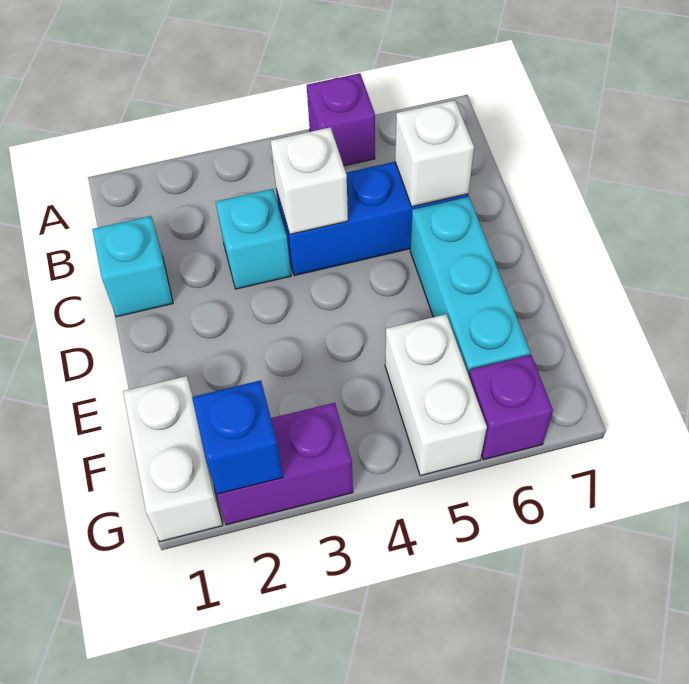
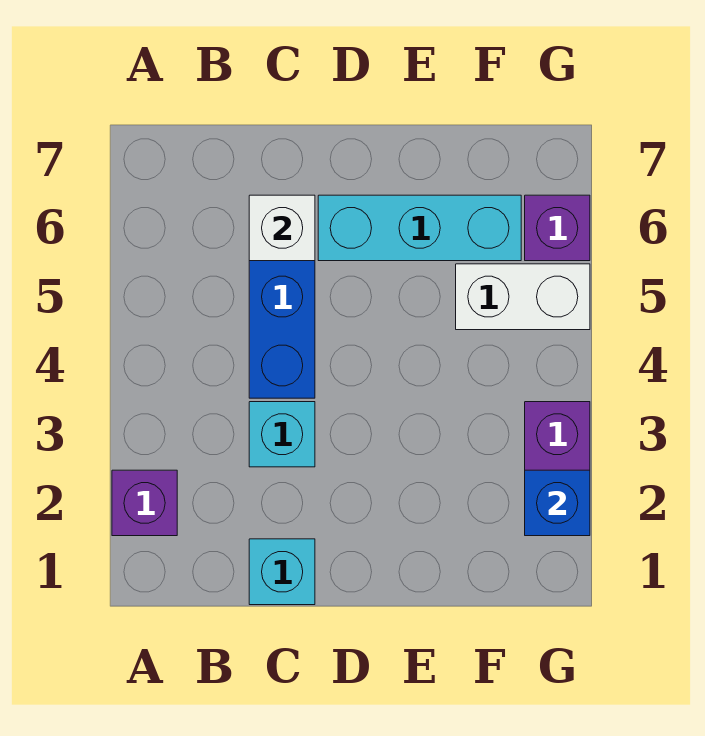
purple 1x1 brick [307,73,375,166] -> purple 1x1 brick moved to [112,470,177,536]
white 1x1 brick [271,127,348,234] -> none
white 1x2 brick [123,376,223,541] -> none

